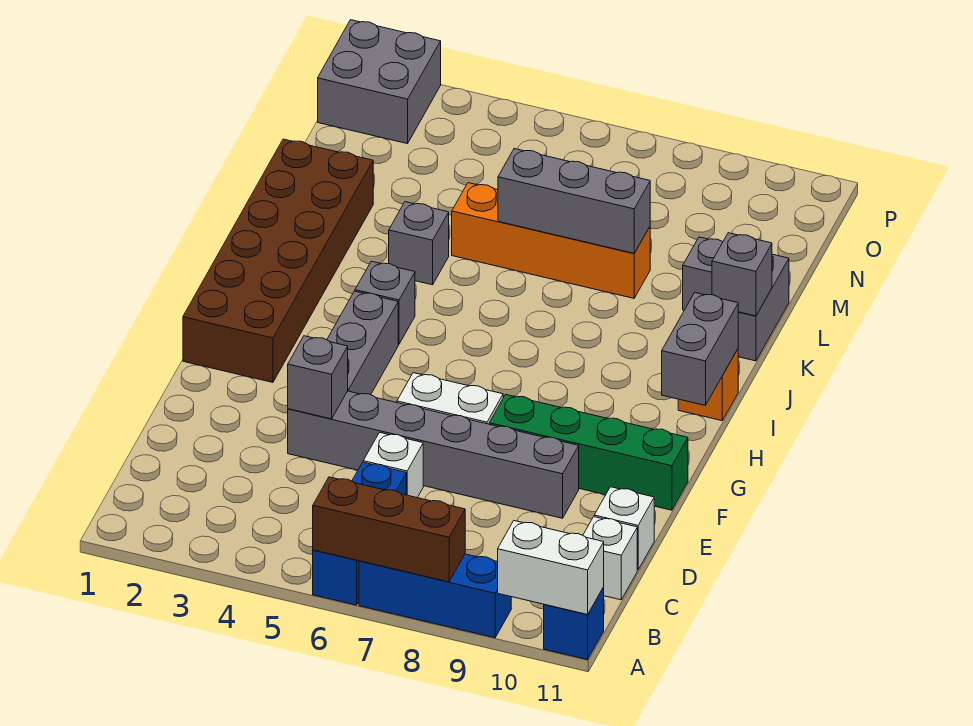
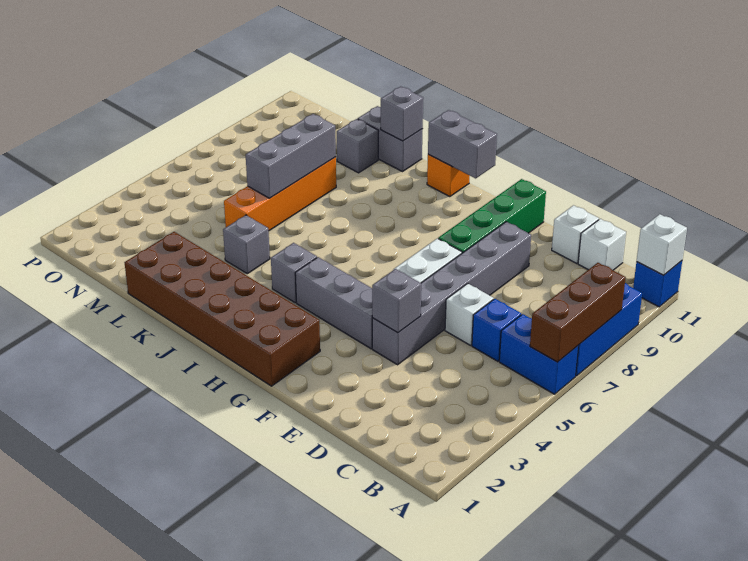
white 1x2 brick [498,521,604,614] -> white 1x1 brick [637,214,687,275]
grey 2x2 brick [318,20,441,144] -> none

